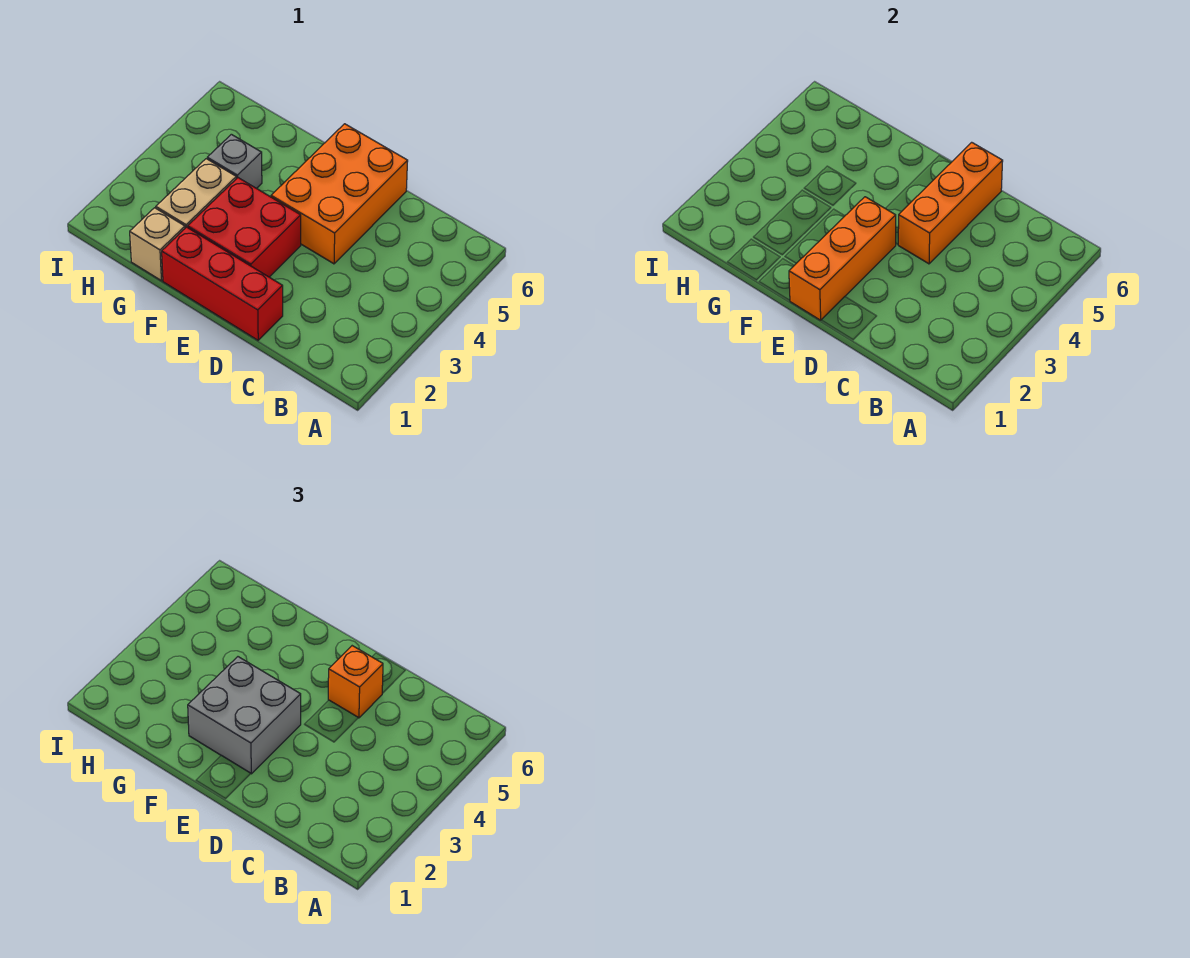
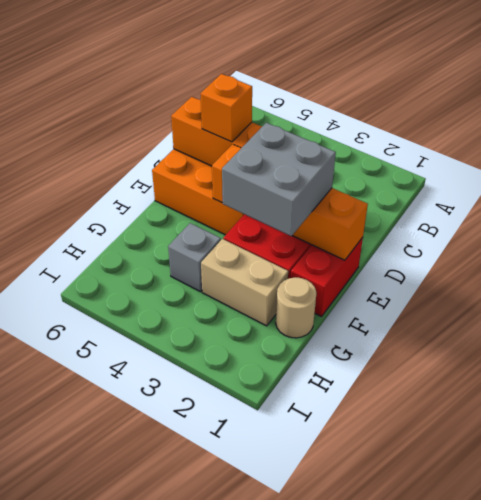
red 1x3 brick [162,227,283,340] -> red 1x2 brick [291,237,363,317]
orange 1x3 brick [789,197,896,320] -> orange 1x4 brick [212,144,368,260]
tan 1x1 brick [130,208,185,281] -> tan 1x1 round brick [276,277,316,338]

